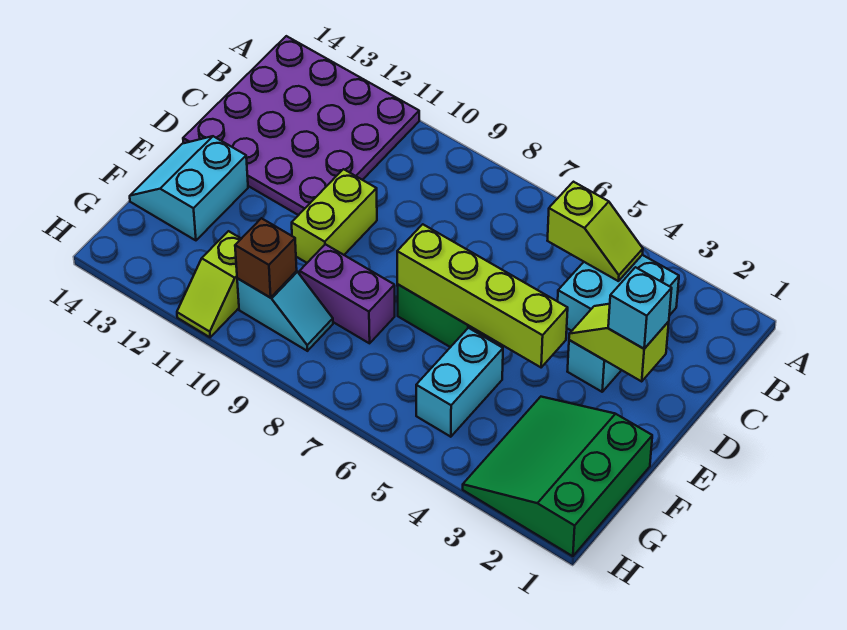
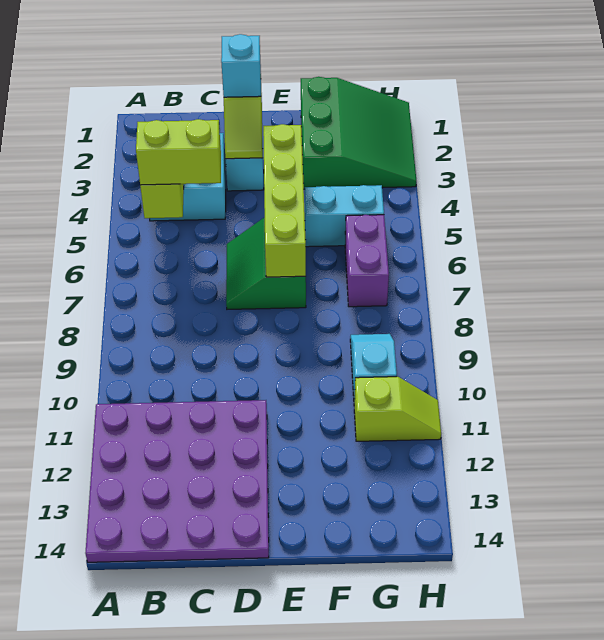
lime 1x2 brick [292,169,377,263] -> lime 1x2 brick moved to [136,119,221,185]
cyan 2x2 slope [130,136,248,240] -> none
green 3x3 slope [463,397,652,556] -> green 3x3 slope turned to [301,77,416,189]
purple 1x2 brick [300,244,395,343] -> purple 1x2 brick moved to [345,215,389,307]
brown 1x1 brick [235,218,297,298] -> none

